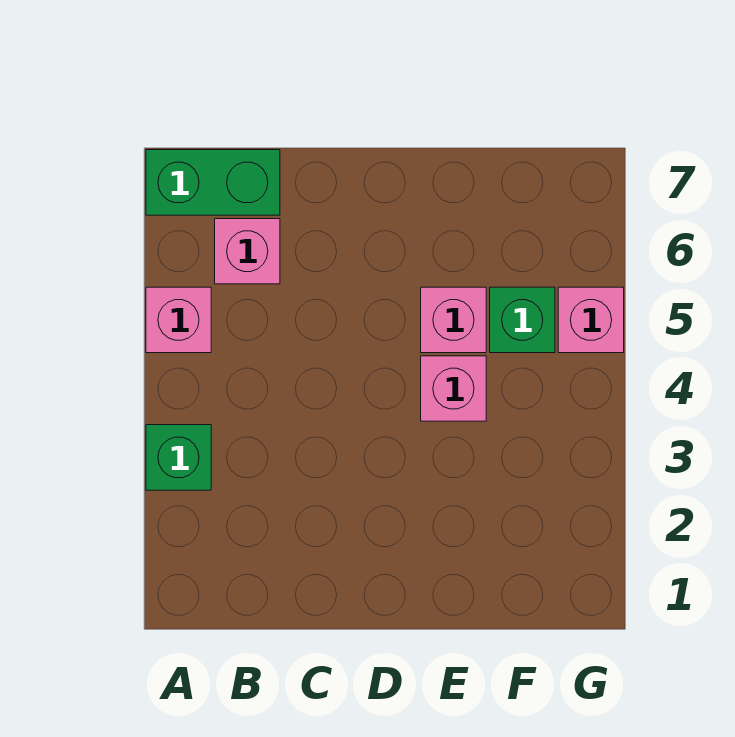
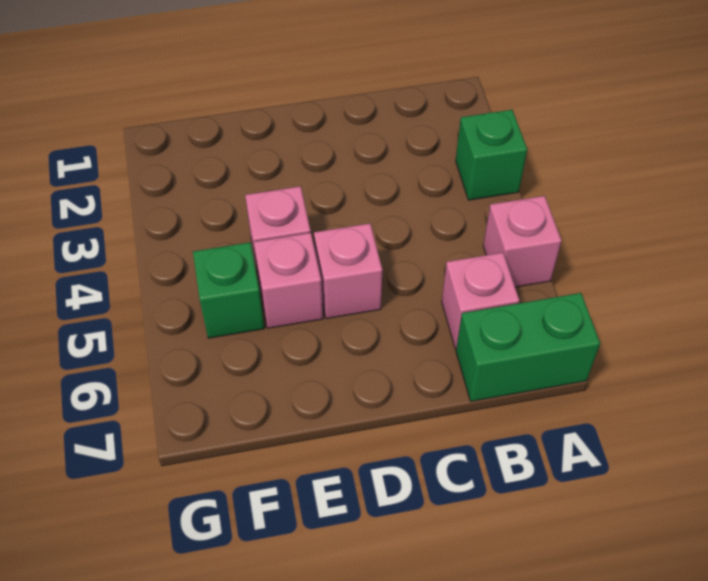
pink 1x1 brick [558,287,624,353] -> pink 1x1 brick moved to [314,223,382,319]

